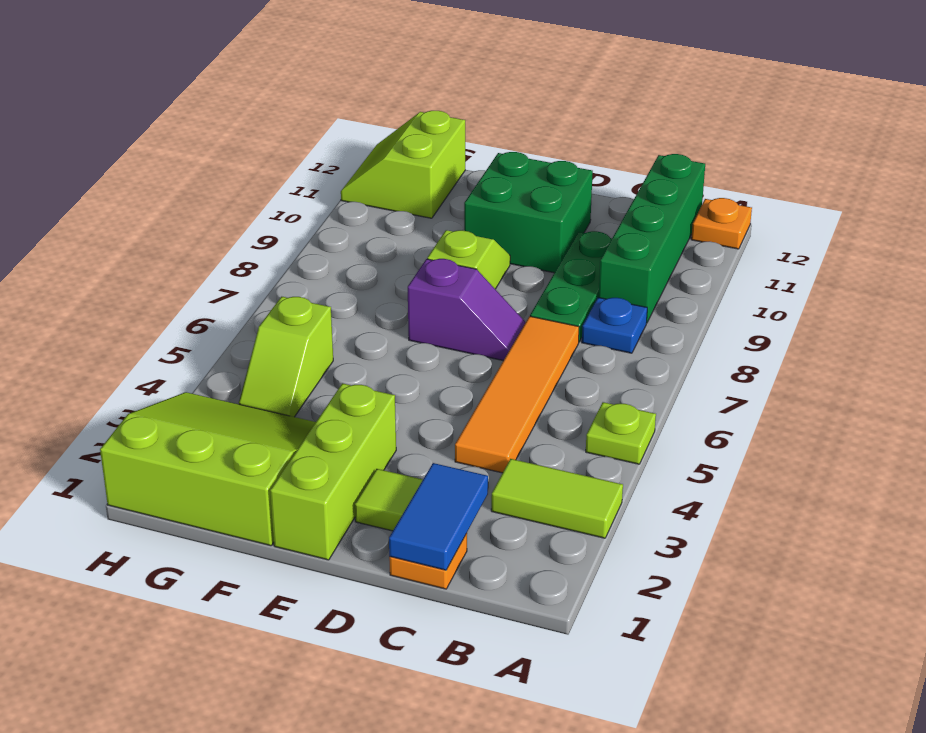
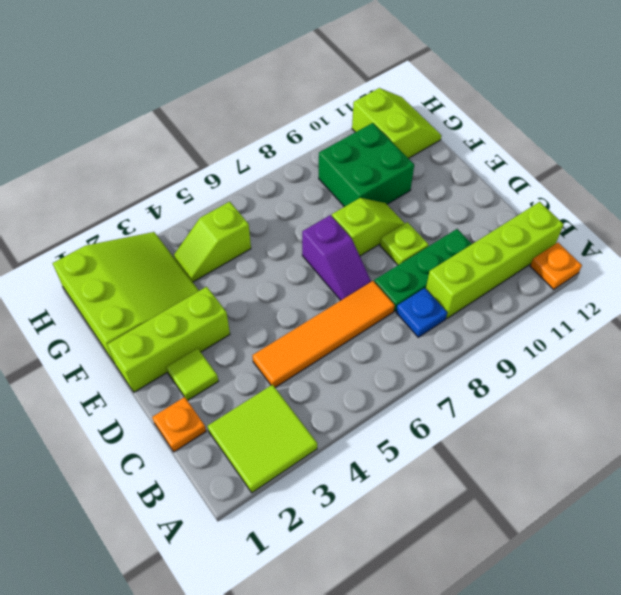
lime 1x2 tile [491,459,623,538] -> lime 2x2 tile [208,385,317,493]
lime 1x1 plate [586,402,656,464] -> lime 1x1 plate moved to [380,222,429,265]
green 1x4 brick [598,154,705,322] -> lime 1x4 brick [426,202,564,318]
blue 1x2 tile [389,463,488,570] -> none
green 2x2 brick [464,152,593,273] -> green 2x2 brick moved to [319,123,414,207]
lime 2x2 slope [341,111,465,218] -> lime 2x2 slope turned to [352,88,441,158]

